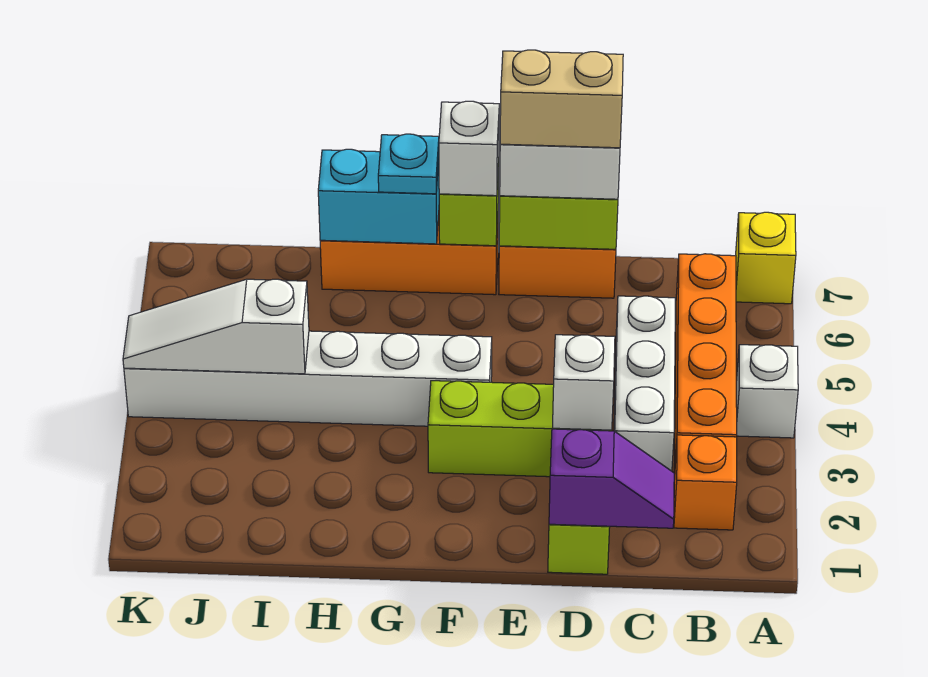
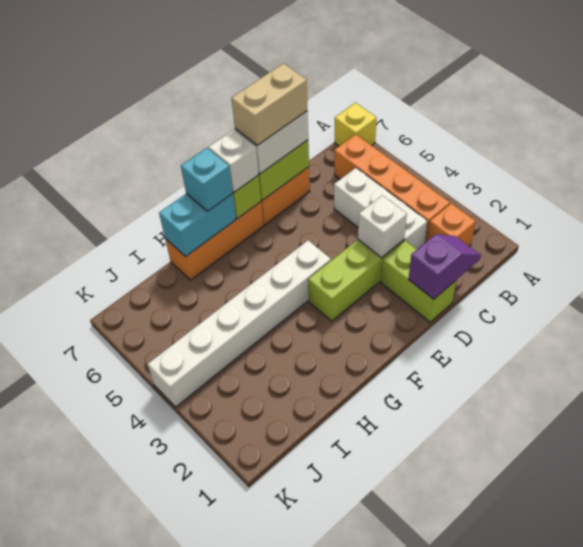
white 1x1 brick [736,345,798,438] -> none
cyan 1x1 plate [378,134,439,194] -> cyan 1x1 brick [181,148,233,212]
white 1x3 slope [123,279,309,374] -> none

